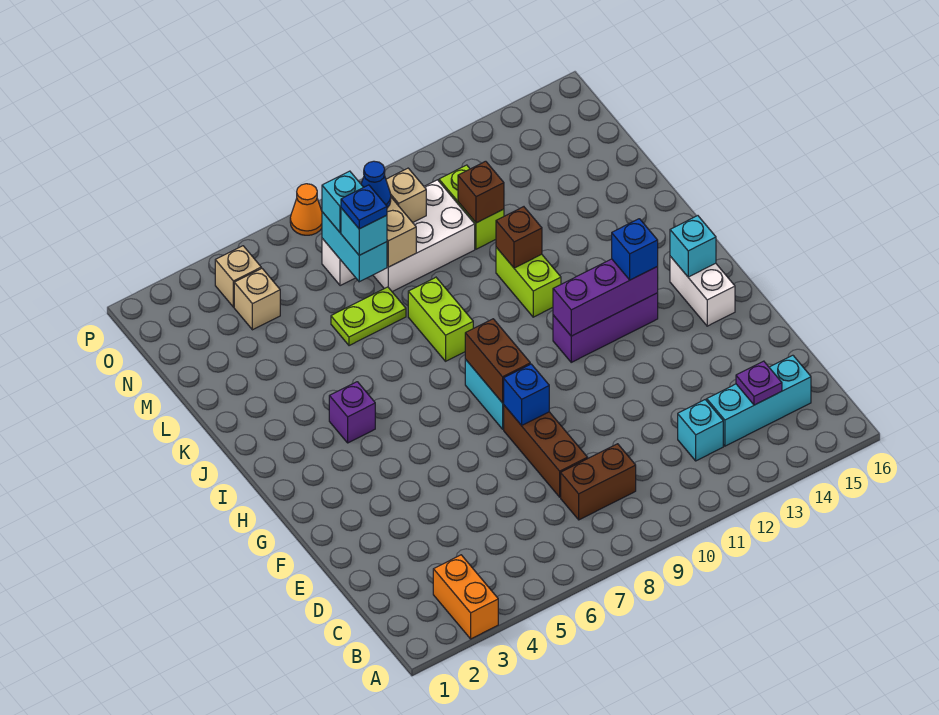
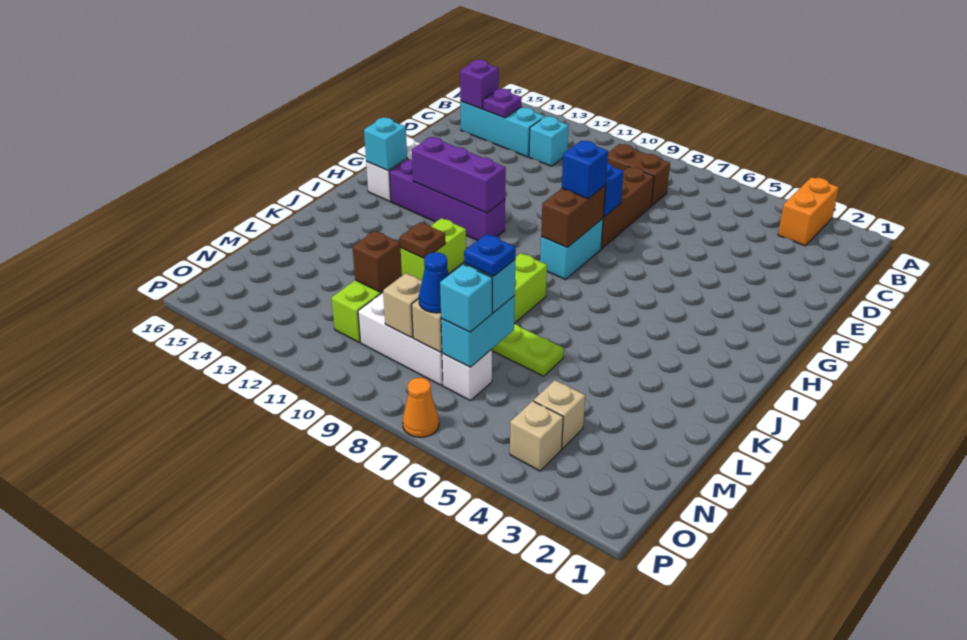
purple 1x3 brick [553,293,658,362] -> purple 1x4 brick [389,159,505,241]
blue 1x1 brick [612,219,658,280] -> blue 1x1 brick moved to [562,141,608,199]
purple 1x1 brick [329,382,375,443] -> purple 1x1 brick moved to [460,60,499,109]
brown 1x1 brick [496,207,542,268] -> brown 1x1 plate [400,222,445,258]

